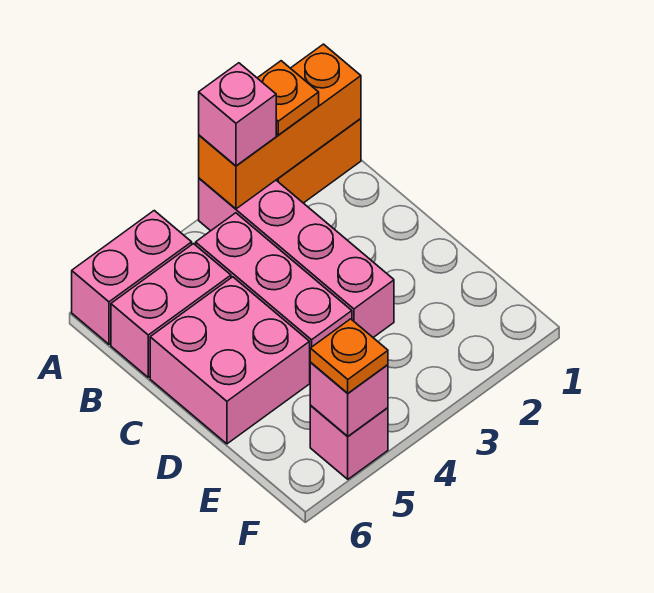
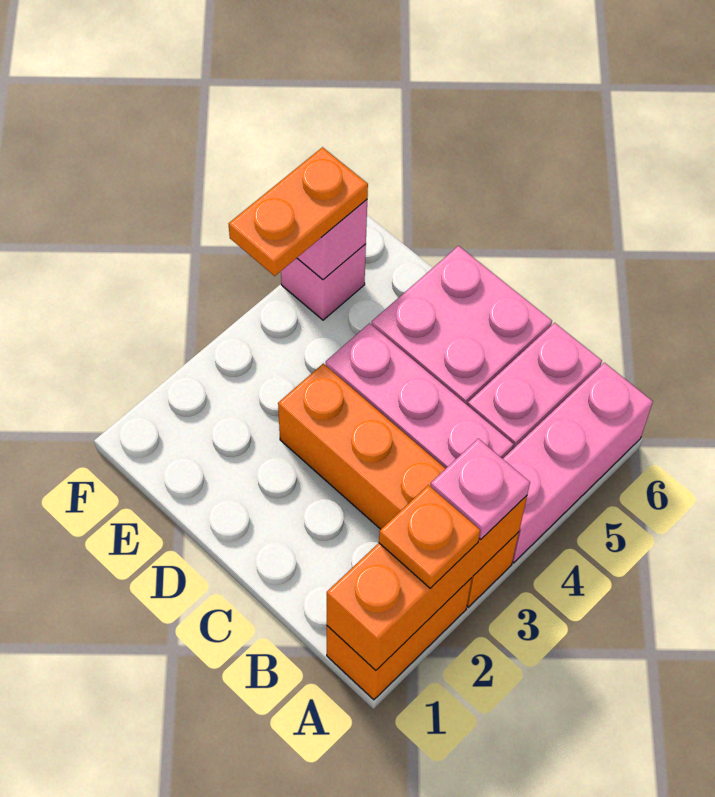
pink 1x4 brick [199,178,394,337] -> orange 1x4 brick [278,364,519,607]
pink 1x1 brick [199,63,276,166] -> pink 1x1 plate [430,439,530,539]
pink 1x2 brick [72,211,192,344] -> pink 1x3 brick [503,363,653,563]
orange 1x1 plate [310,319,388,393] -> orange 1x2 plate [229,147,368,276]

